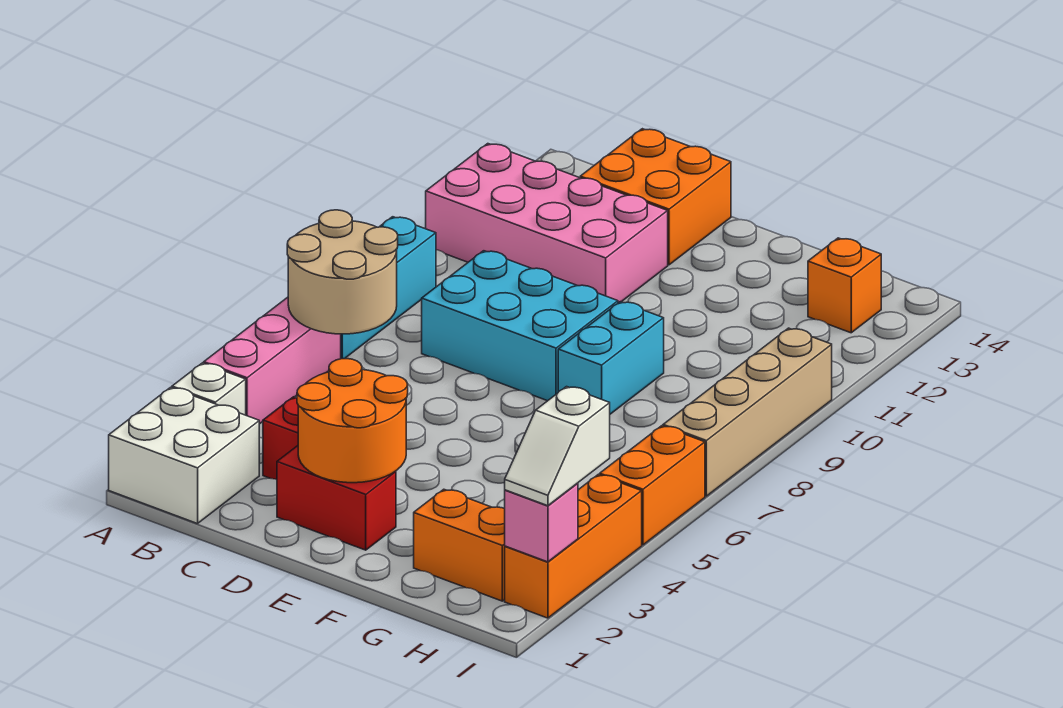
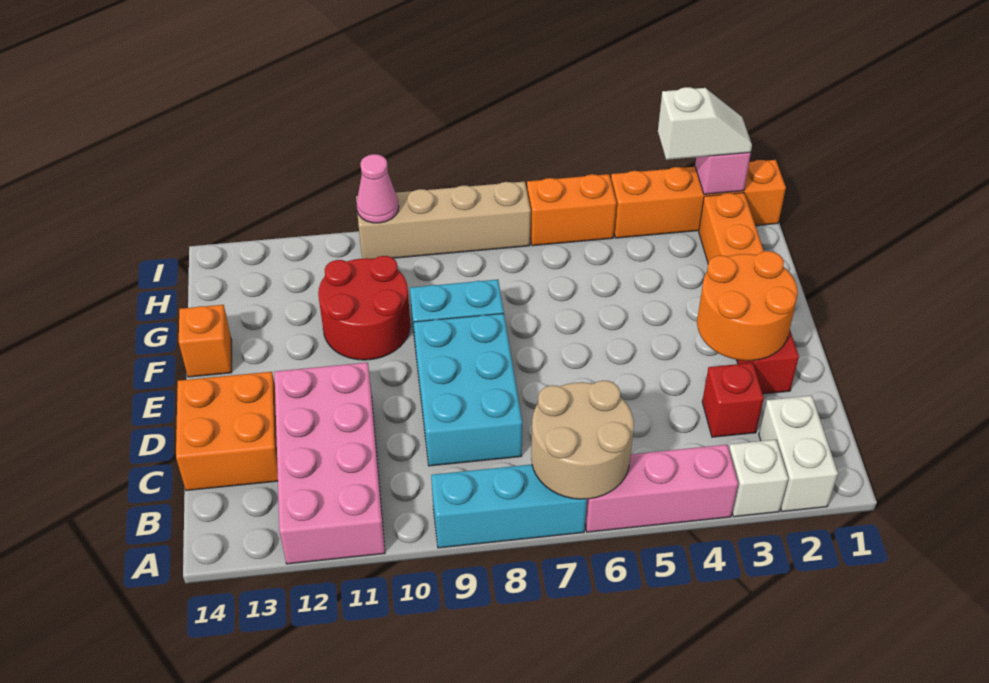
white 2x2 brick [109,387,259,524] -> white 1x2 brick [759,396,838,512]
none -> red 2x2 round brick [318,256,410,360]
orange 1x1 brick [808,238,881,333] -> orange 1x1 brick moved to [179,305,232,377]
orange 1x3 brick [505,475,642,618] -> orange 1x4 brick [611,160,786,238]
none -> pink 1x1 cone [357,154,399,223]

